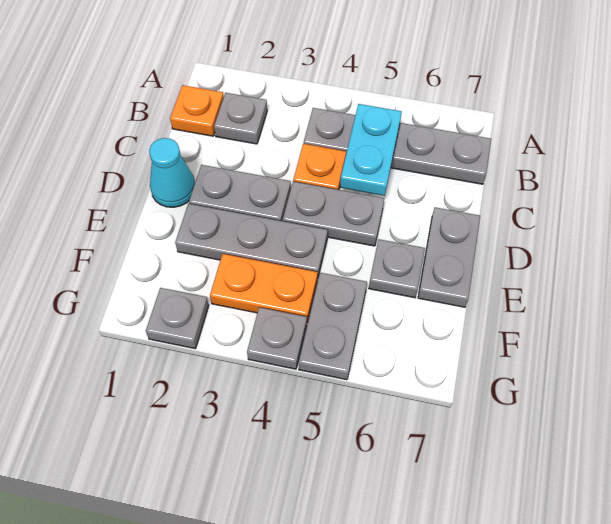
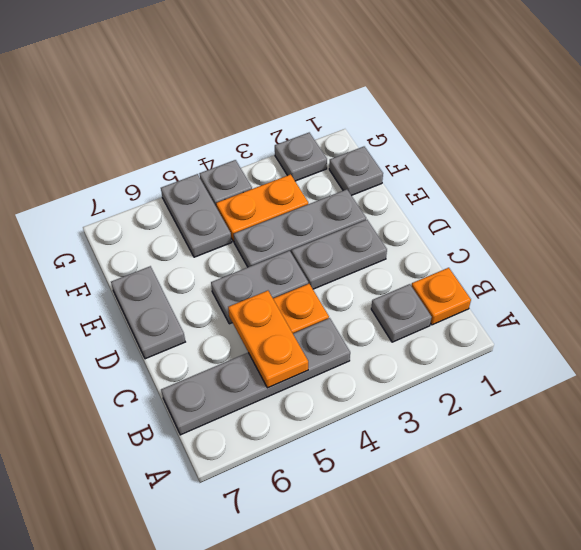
cyan 1x2 plate [340,104,402,196] -> orange 1x2 plate [228,291,308,388]
cyan 1x1 cone [149,138,195,207] -> none
grey 1x1 plate [369,239,425,298] -> grey 1x1 plate moved to [329,147,383,196]

